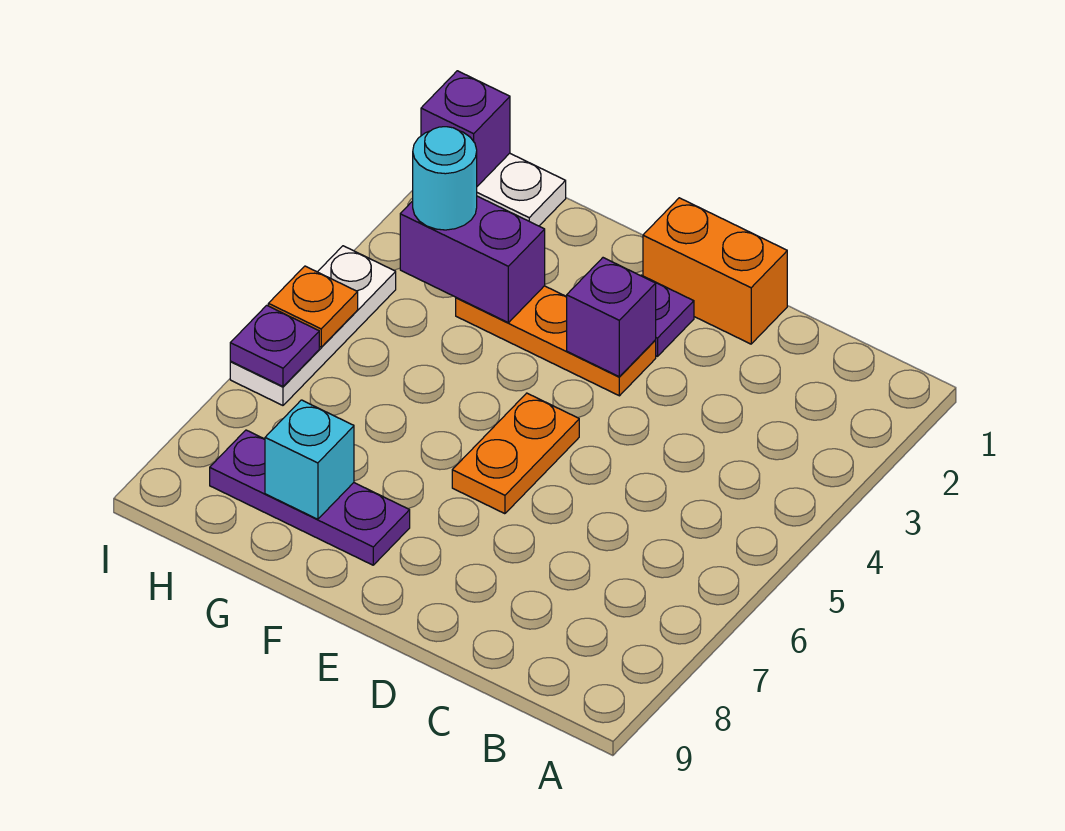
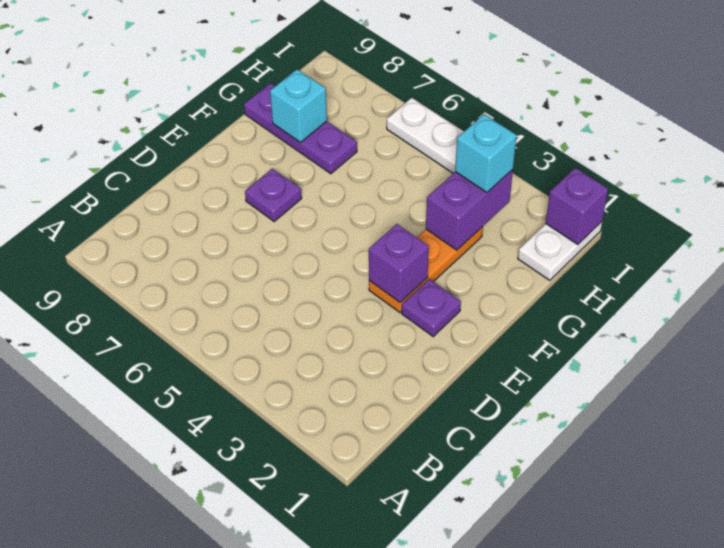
orange 1x2 brick [643,198,787,344] -> none
orange 1x2 plate [452,393,579,514] -> none
purple 1x3 plate [210,430,410,565] -> purple 1x3 plate turned to [244,83,357,174]
cyan 1x1 round brick [413,127,477,230] -> cyan 1x1 brick [455,114,517,192]
orange 1x1 plate [268,266,358,347] -> none
purple 1x1 plate [230,305,319,386] -> purple 1x1 plate moved to [245,169,302,221]

